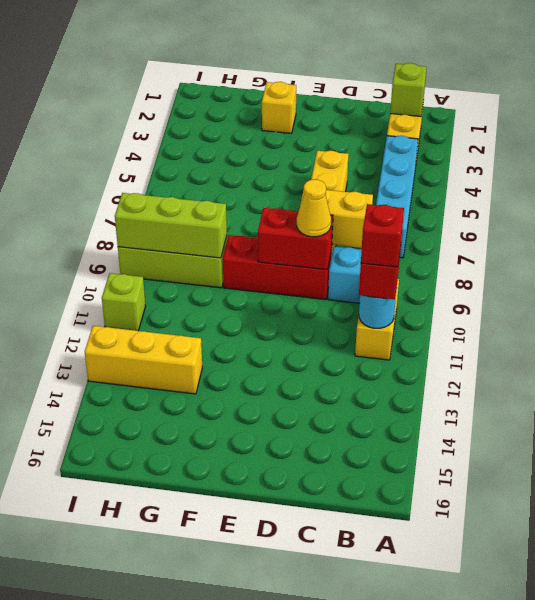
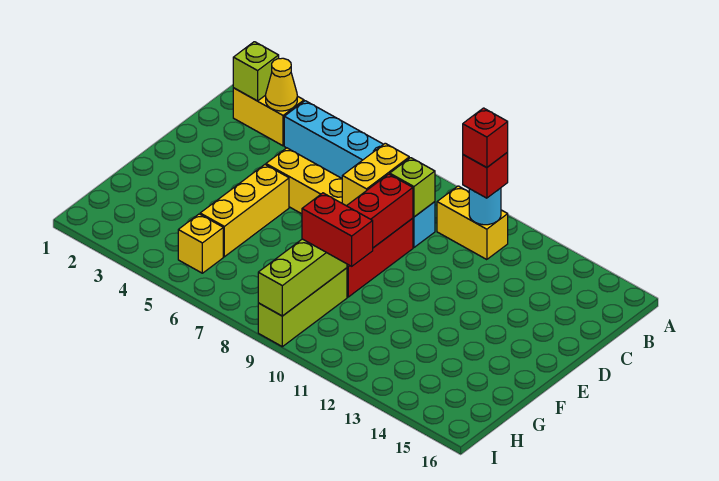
yellow 1x1 cone [297,179,331,237] -> yellow 1x1 cone moved to [266,58,297,111]
yellow 1x1 brick [262,82,296,133] -> yellow 1x1 brick moved to [178,214,223,273]
none -> red 1x2 brick [302,193,373,266]
yellow 1x3 brick [85,326,202,394] -> yellow 1x3 brick moved to [200,165,289,257]
lime 1x1 brick [102,273,146,331] -> lime 1x1 brick moved to [390,158,435,217]

